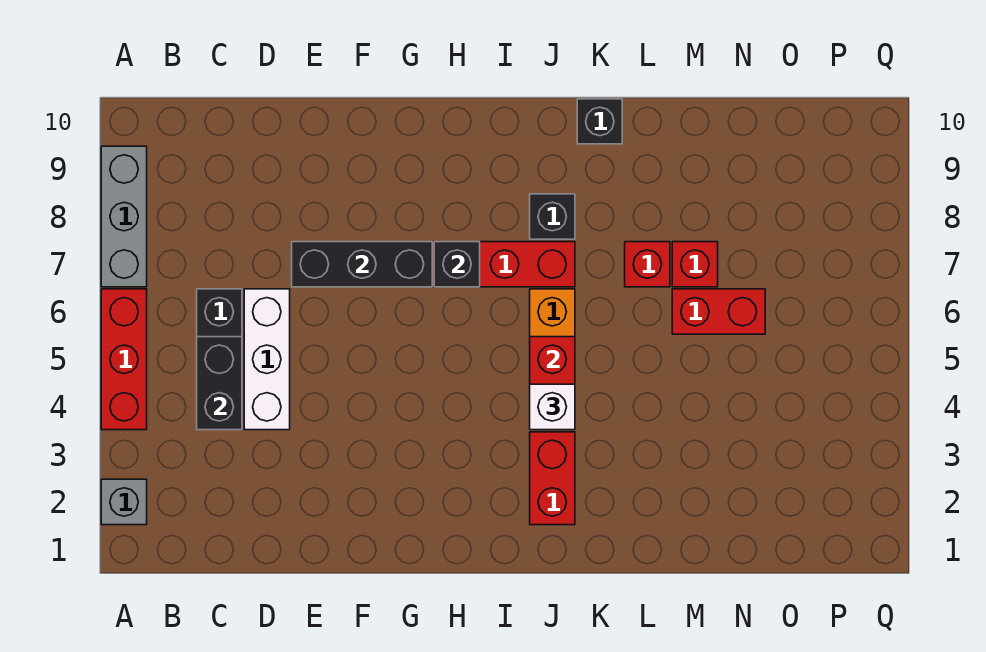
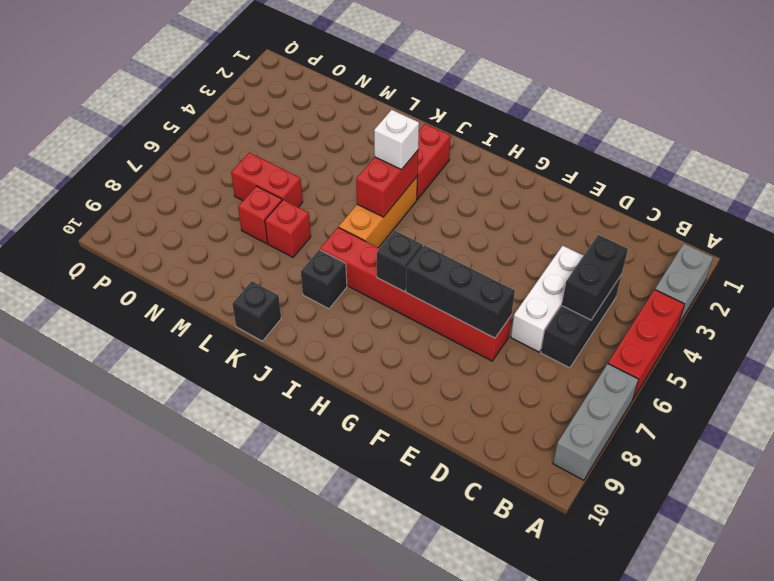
grey 1x1 brick [101,479,147,525] -> grey 1x2 brick [655,244,713,325]

